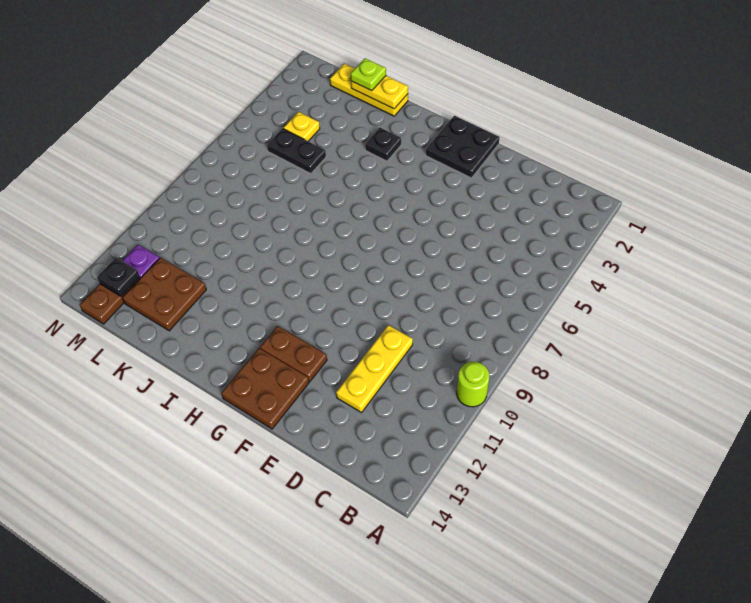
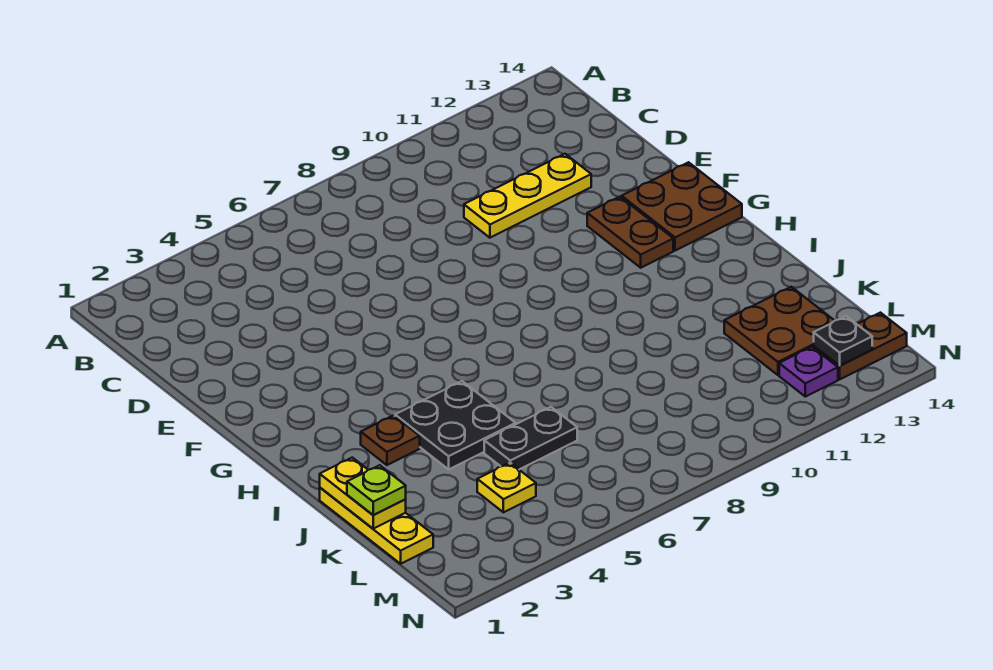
lime 1x1 round brick [457,362,489,407] -> none
black 2x2 plate [426,116,500,178] -> black 2x2 plate moved to [395,381,516,469]
black 1x1 plate [365,128,401,161] -> brown 1x1 plate [361,415,420,465]
black 1x2 plate [267,128,326,174] -> black 1x2 plate turned to [484,407,577,469]

